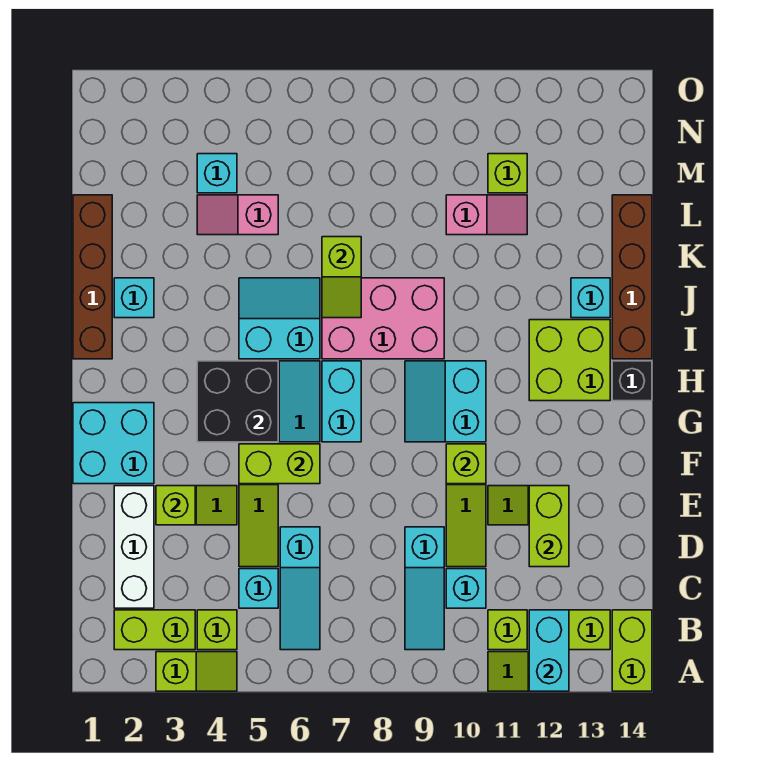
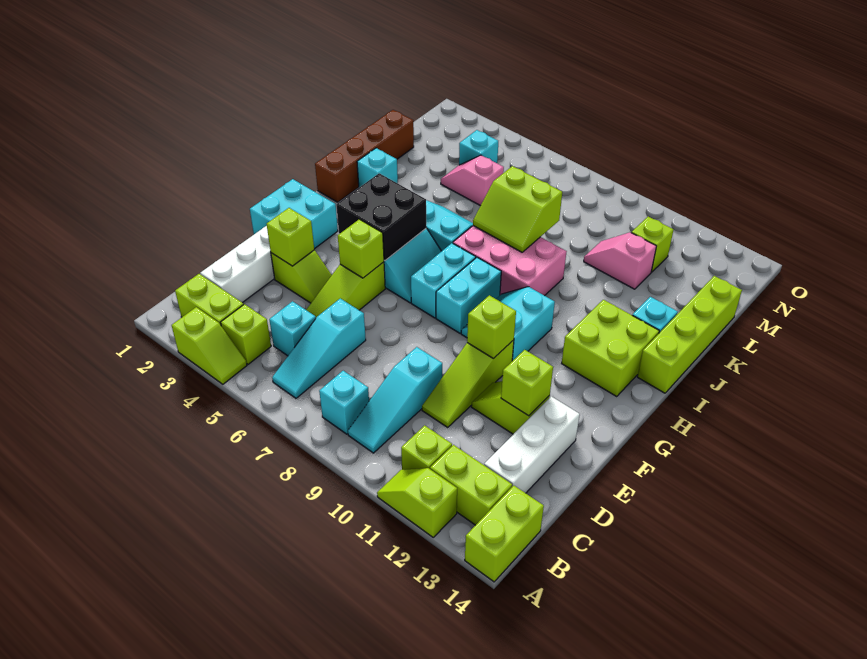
cyan 1x2 brick [529,610,569,691] -> cyan 1x2 brick moved to [436,257,501,333]
cyan 1x1 brick [446,569,486,608] -> cyan 1x1 brick moved to [319,371,369,434]
none -> white 1x3 brick [484,396,580,493]
lime 1x2 brick [529,486,569,567] -> lime 1x1 brick [501,350,553,416]
lime 1x2 brick [239,444,320,484] -> lime 1x1 brick [338,219,384,278]
black 1x1 brick [612,361,652,401] -> none
brown 1x4 brick [612,195,652,359] -> lime 1x4 brick [637,276,742,393]
lime 1x2 slope [322,237,361,318] -> lime 2x2 slope [473,166,562,252]
pink 1x2 slope [446,195,527,235] -> pink 1x2 slope turned to [584,232,656,289]

